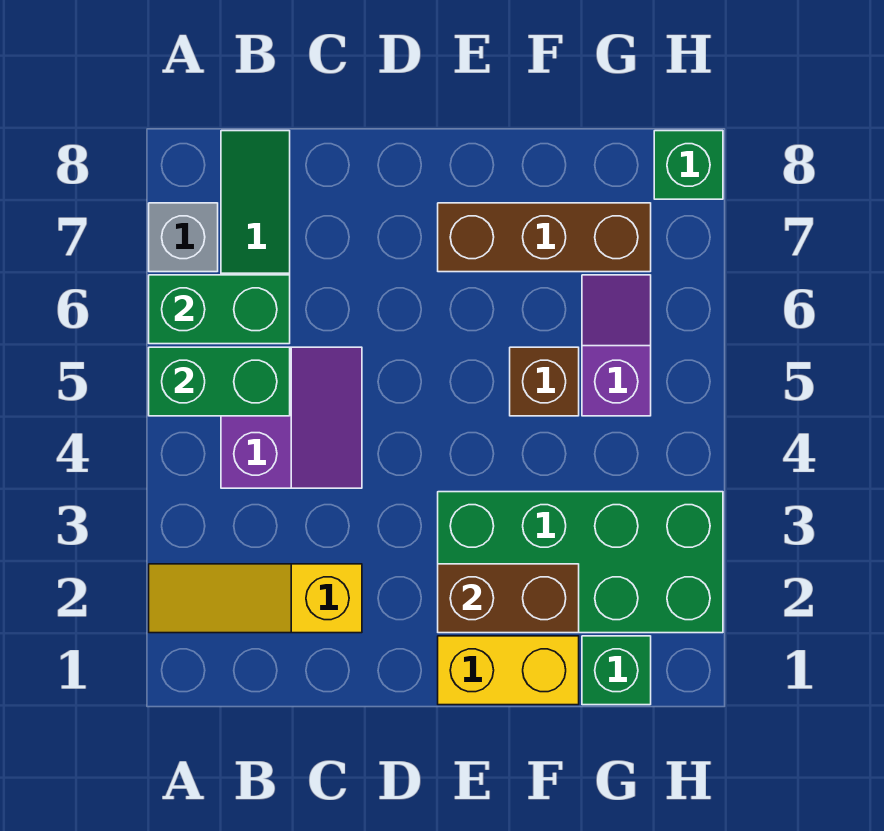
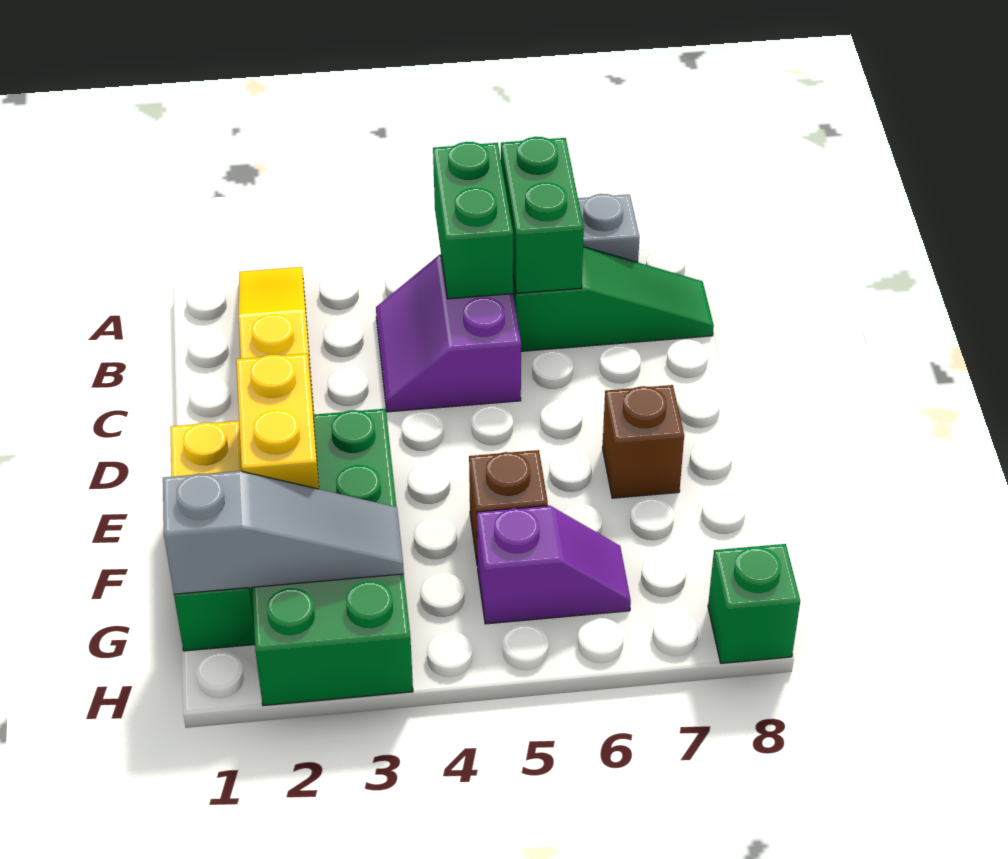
purple 2x2 slope [221,347,362,488] -> purple 2x2 slope turned to [376,255,521,412]
brown 1x2 brick [438,564,579,633] -> yellow 1x2 brick [236,353,319,489]
brown 1x3 brick [438,203,651,272] -> brown 1x1 brick [602,385,684,498]
none -> grey 1x3 slope [163,471,404,594]

